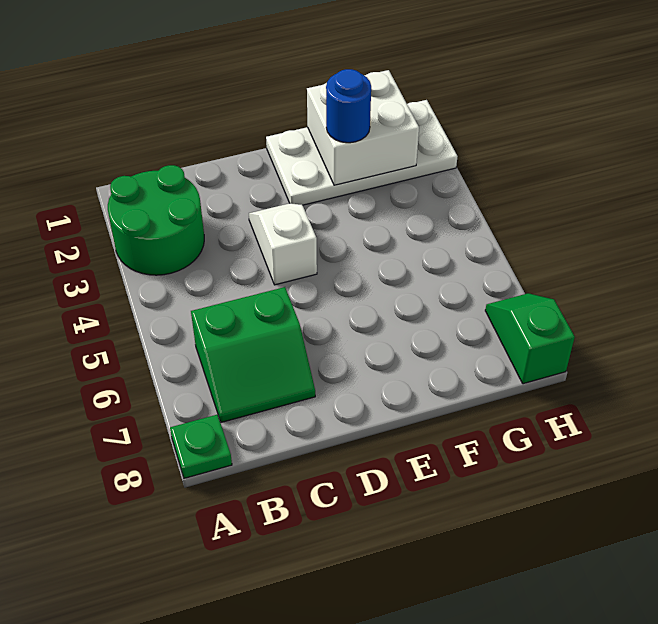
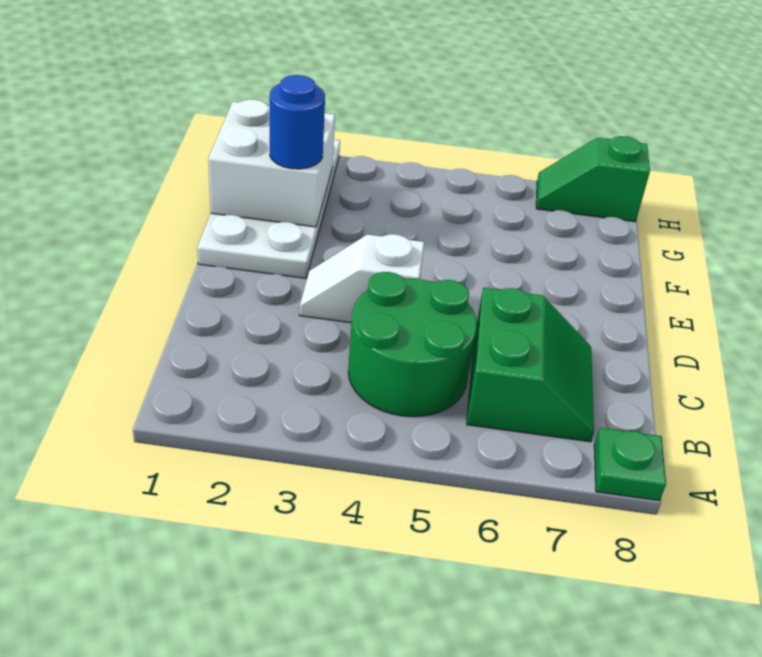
green 2x2 round brick [108,165,204,275] -> green 2x2 round brick moved to [348,272,477,417]

